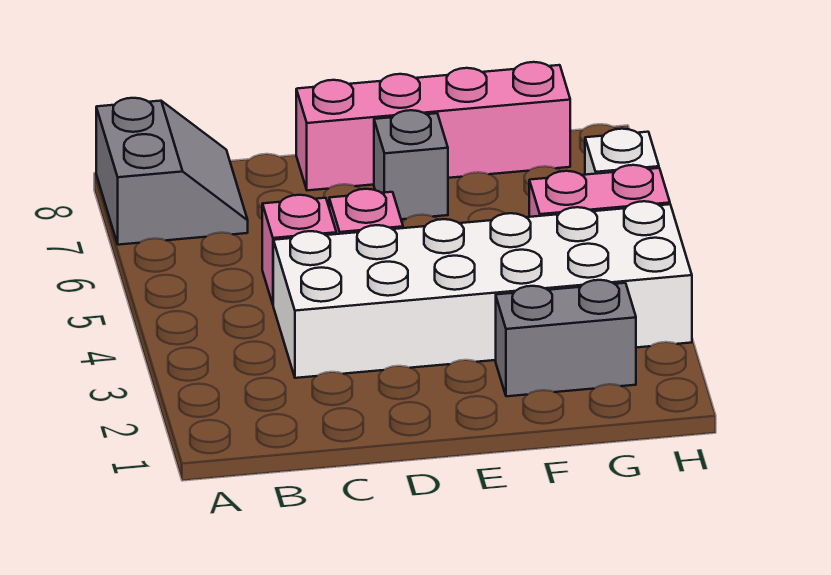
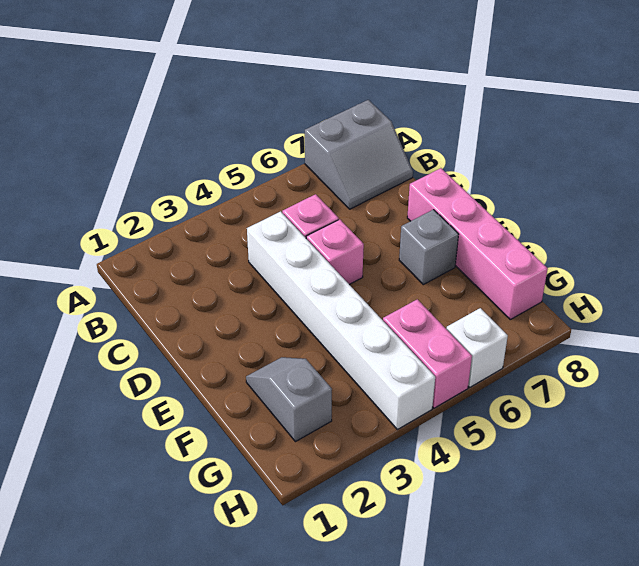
white 2x6 brick [273,201,692,378] -> white 1x6 brick [247,211,435,430]
grey 1x2 brick [496,280,636,396] -> grey 1x2 slope [246,357,332,442]

